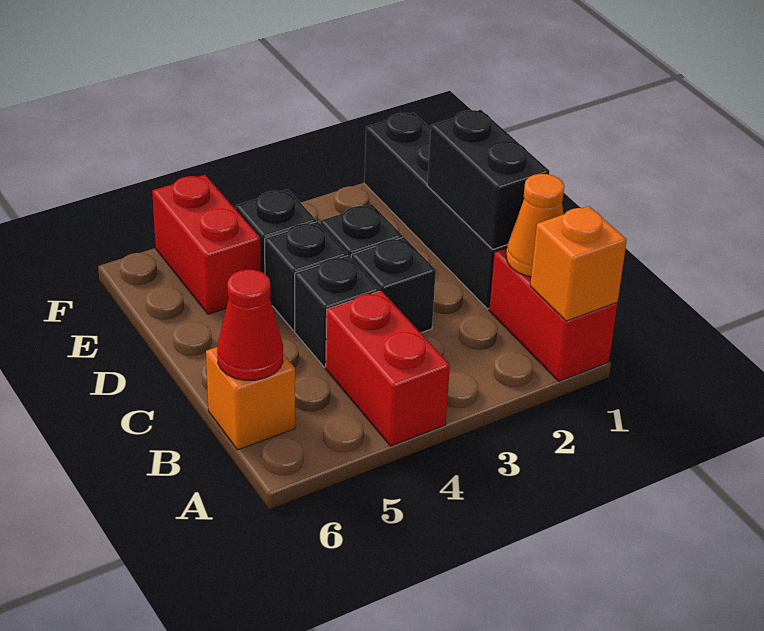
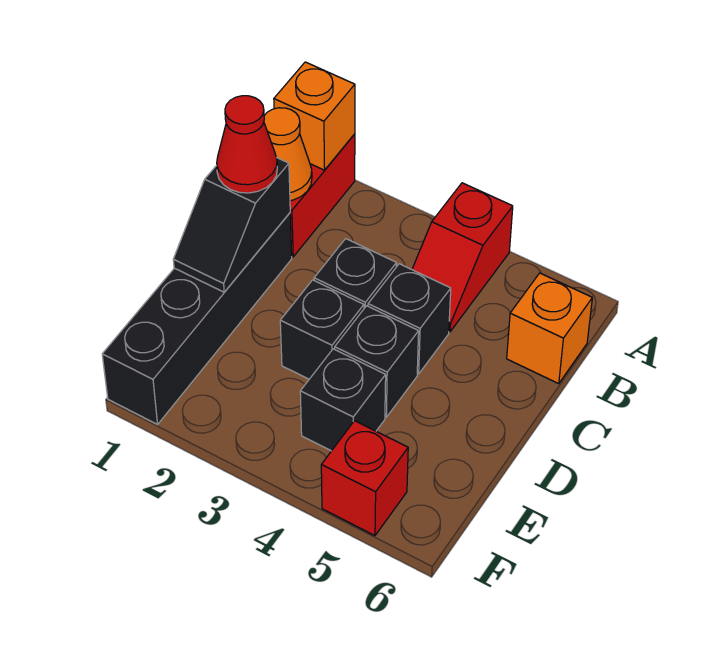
red 1x2 brick [326,291,450,446] -> red 1x2 slope [412,183,513,332]
red 1x1 cone [217,270,283,380] -> red 1x1 cone moved to [217,96,277,193]
black 1x2 brick [427,110,550,249] -> black 1x2 slope [173,157,290,292]
red 1x2 brick [152,175,261,314] -> red 1x1 brick [321,421,408,536]

